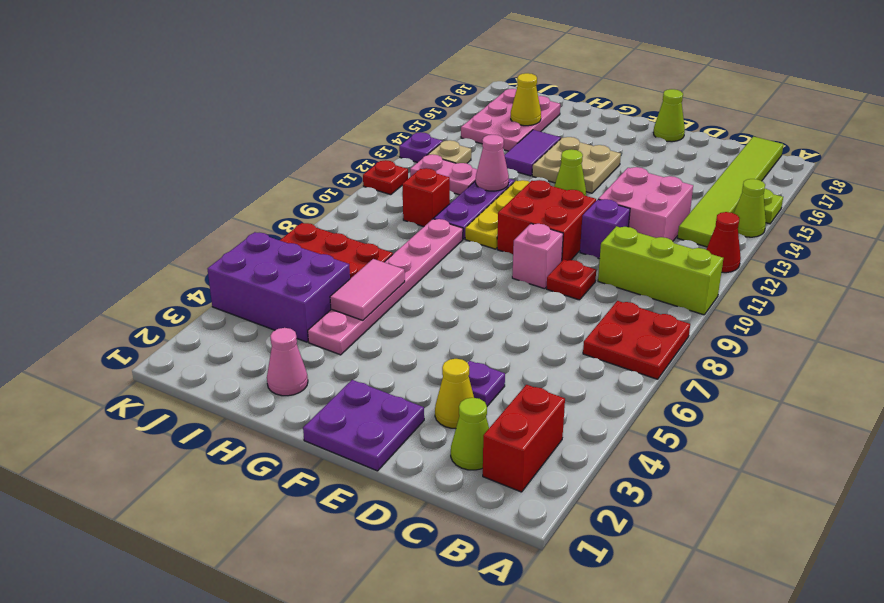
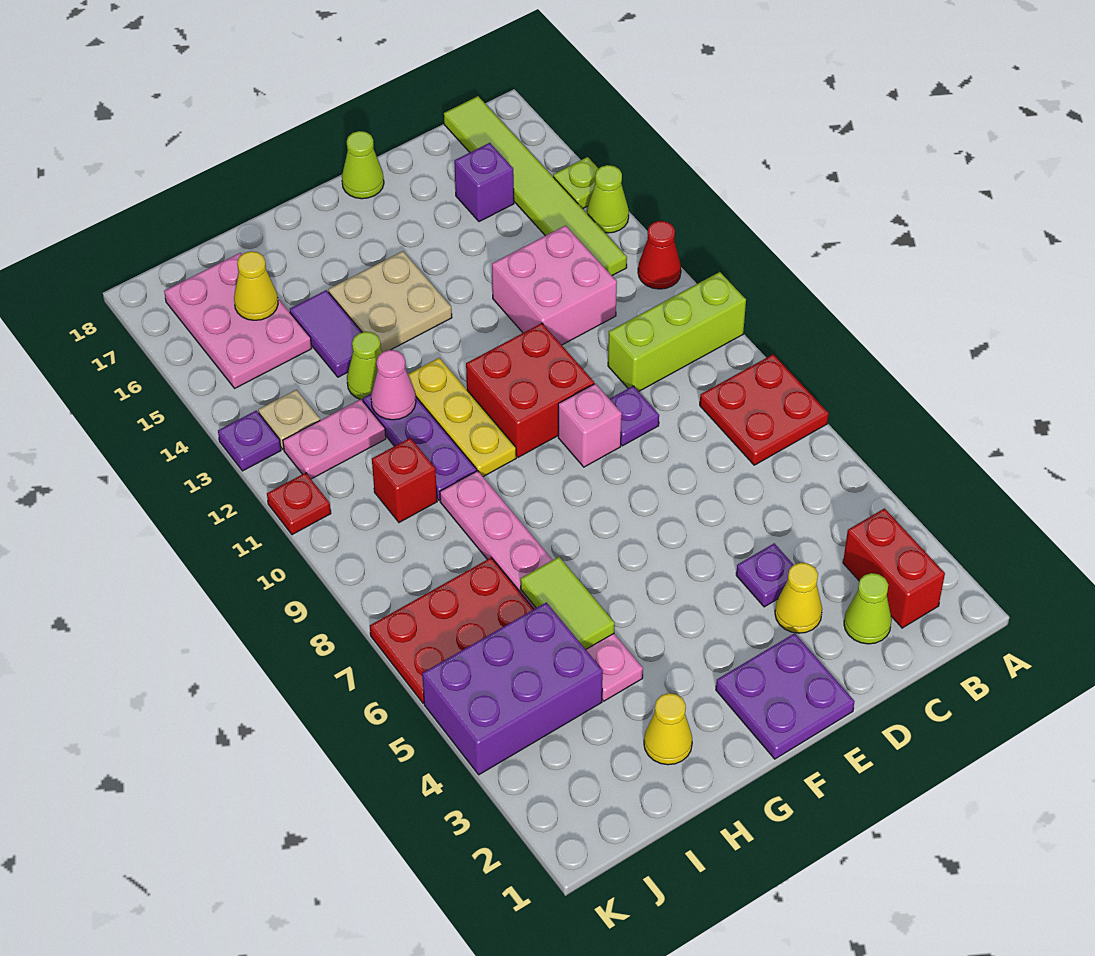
red 1x1 plate [546,259,596,300] -> purple 1x1 plate [610,386,659,446]
purple 1x1 brick [580,199,630,259] -> purple 1x1 brick moved to [454,143,514,222]
lime 1x1 cone [554,149,586,196] -> lime 1x1 cone moved to [347,332,382,400]
pink 1x1 cone [267,328,308,396] -> yellow 1x1 cone [644,693,692,765]
pink 1x2 tile [330,259,405,320] -> lime 1x2 tile [520,557,615,649]

